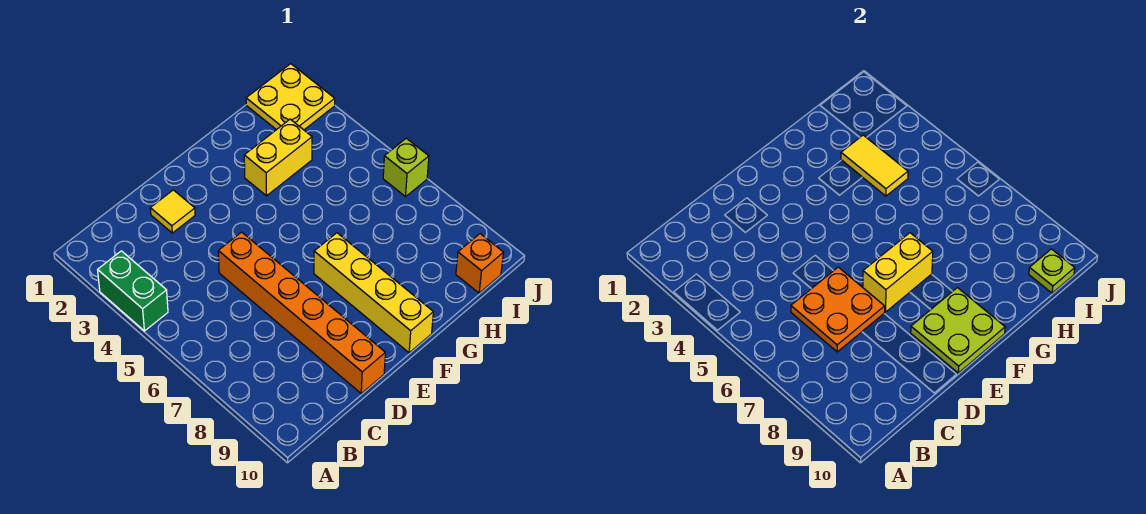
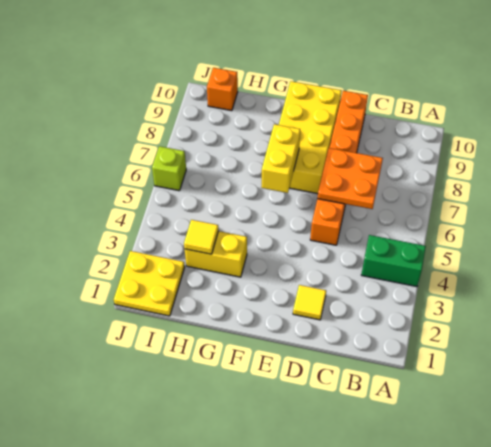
green 1x2 brick [98,251,168,331] -> green 1x2 brick turned to [361,235,426,287]
yellow 1x2 brick [863,233,933,312] -> yellow 1x2 brick turned to [261,124,300,193]
lime 2x2 plate [911,288,1005,373] -> none
yellow 1x4 brick [314,233,433,353] -> yellow 2x4 brick [279,81,342,194]
yellow 1x2 tile [841,135,908,196] -> yellow 1x1 tile [184,220,218,254]
lime 1x1 plate [1029,249,1075,293] -> none

